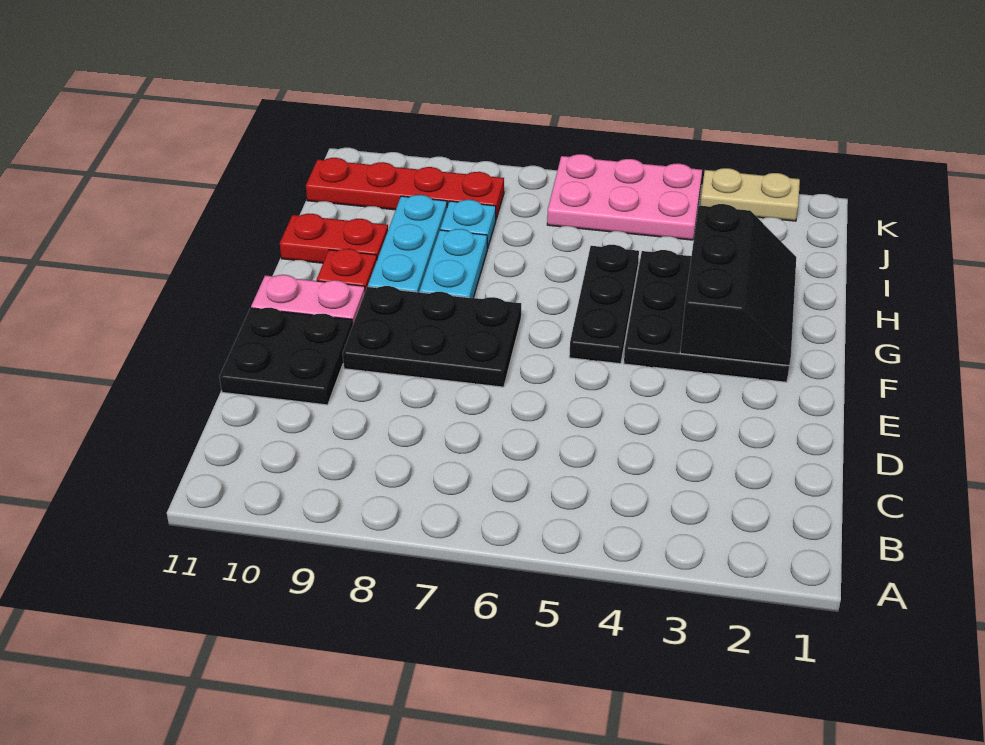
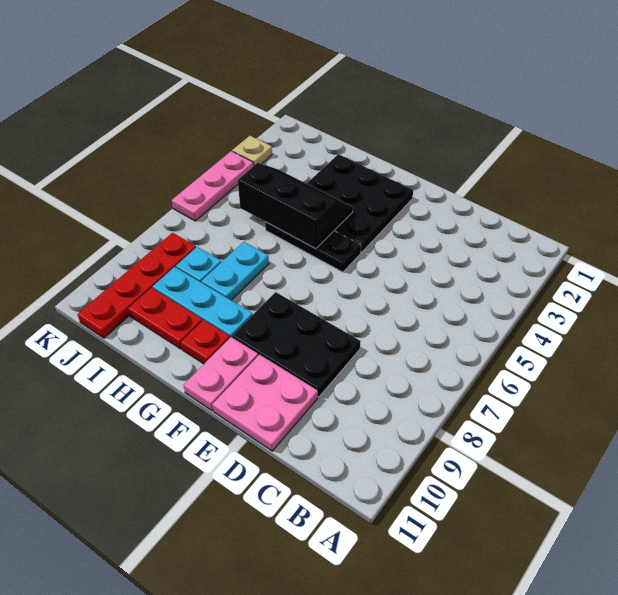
black 2x2 plate [219,308,353,405] -> pink 2x2 plate [212,355,318,451]
black 2x3 plate [343,286,521,387] -> black 2x3 plate turned to [232,292,361,397]
black 2x3 slope [680,204,796,366] -> black 2x3 slope moved to [238,163,353,249]
cyan 1x2 plate [420,229,487,298] -> cyan 1x2 plate turned to [201,242,269,300]
red 1x2 plate [280,214,388,263] -> red 1x2 plate turned to [128,288,202,349]
pink 2x3 plate [547,154,702,240] -> pink 1x3 plate [172,151,253,221]
tan 1x2 plate [700,168,800,221] -> tan 1x1 plate [232,136,272,166]

